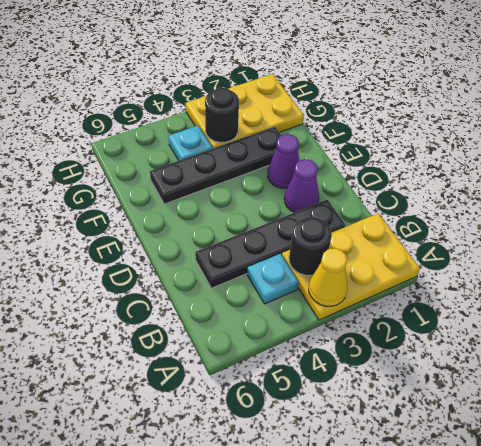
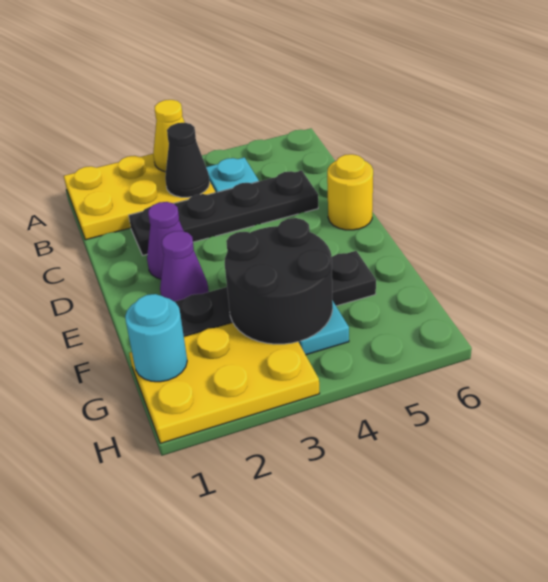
black 1x1 round brick [289,217,332,275] -> black 1x1 cone [165,123,210,197]
none -> yellow 1x1 round brick [327,154,373,230]
none -> cyan 1x1 round brick [125,294,187,382]
black 1x1 round brick [205,88,239,142] -> black 2x2 round brick [225,218,333,344]

